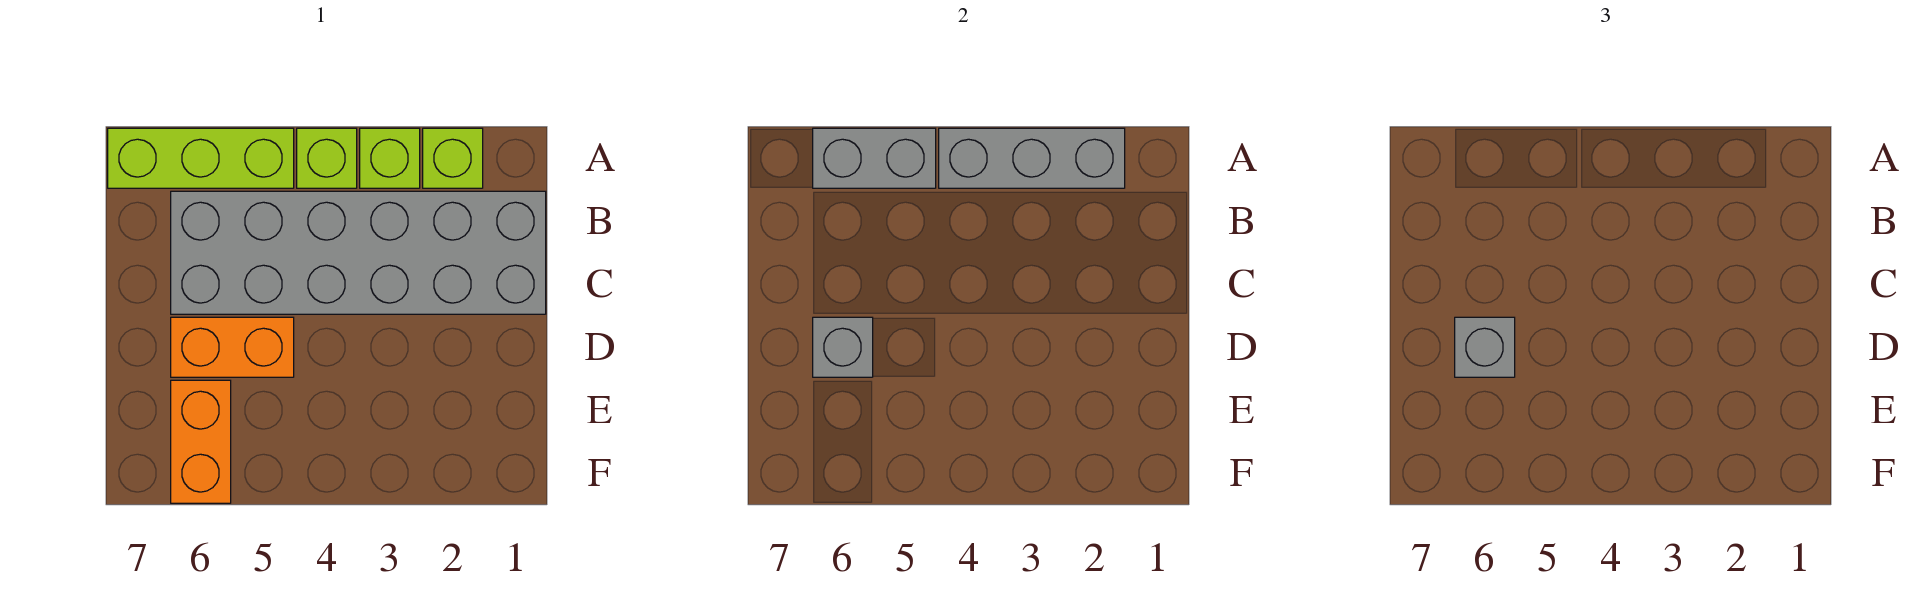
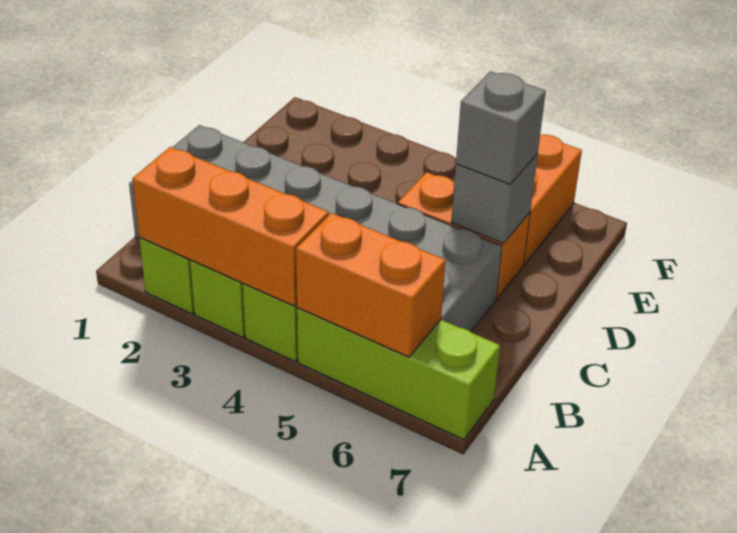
grey 1x3 brick [939,128,1125,188] -> orange 1x3 brick [132,147,329,306]
grey 1x2 brick [813,128,936,188] -> orange 1x2 brick [296,213,445,357]

